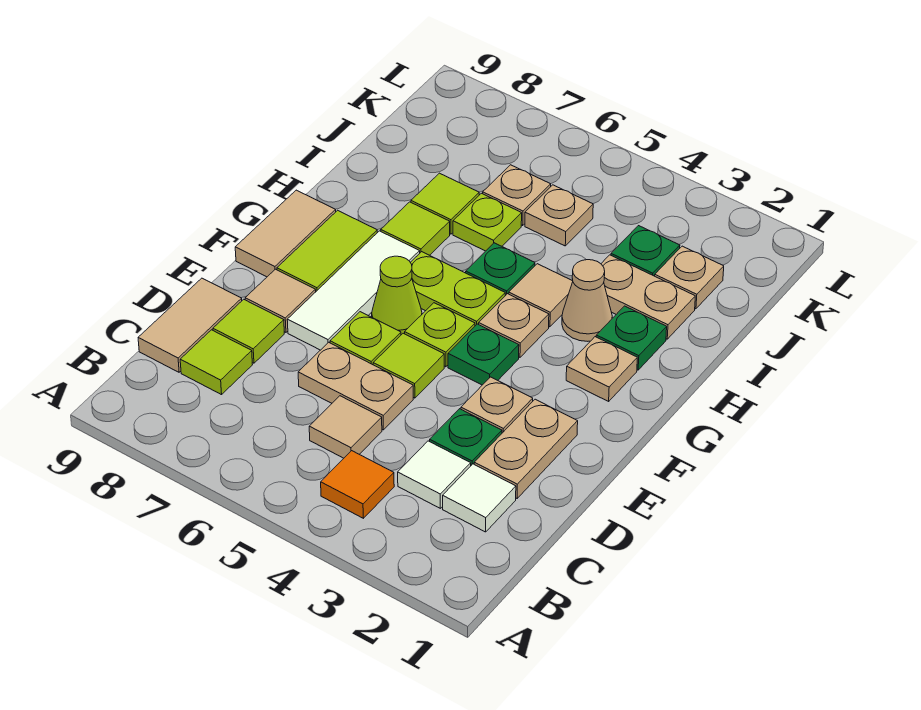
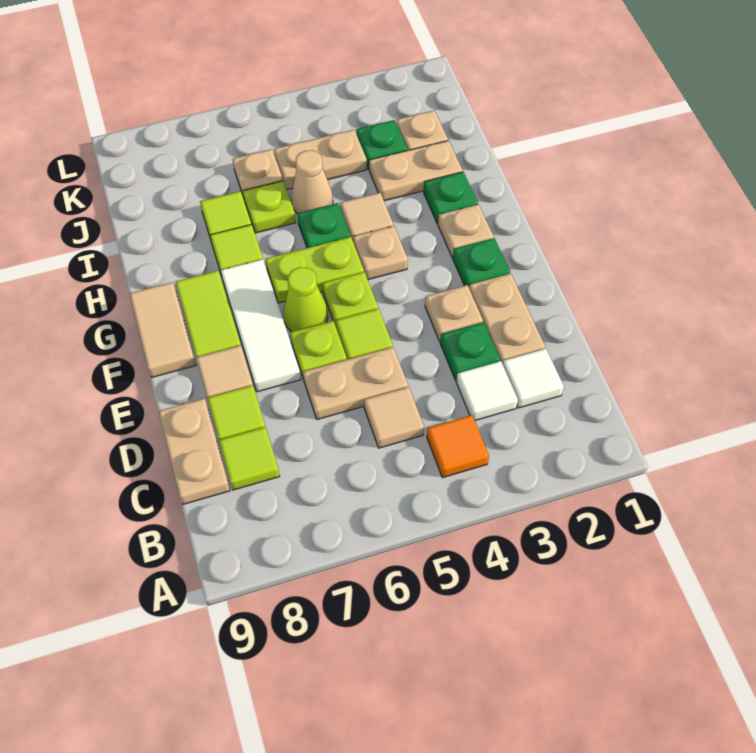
tan 1x2 tile [138,278,242,372] -> tan 1x2 plate [158,398,230,504]
green 1x1 plate [448,324,519,385] -> green 1x1 plate moved to [453,238,510,287]
tan 1x1 cone [562,260,612,341] -> tan 1x1 cone moved to [291,150,333,213]
tan 1x1 plate [525,185,593,246] -> tan 1x2 plate [274,130,367,190]

